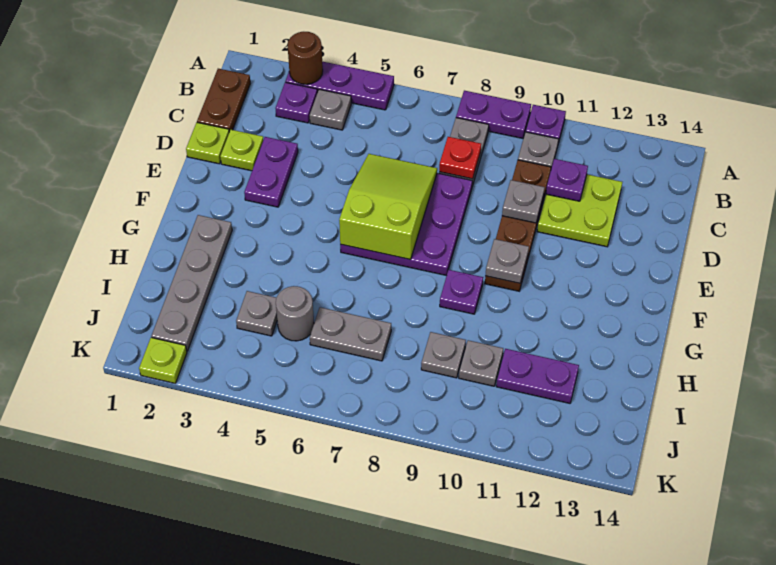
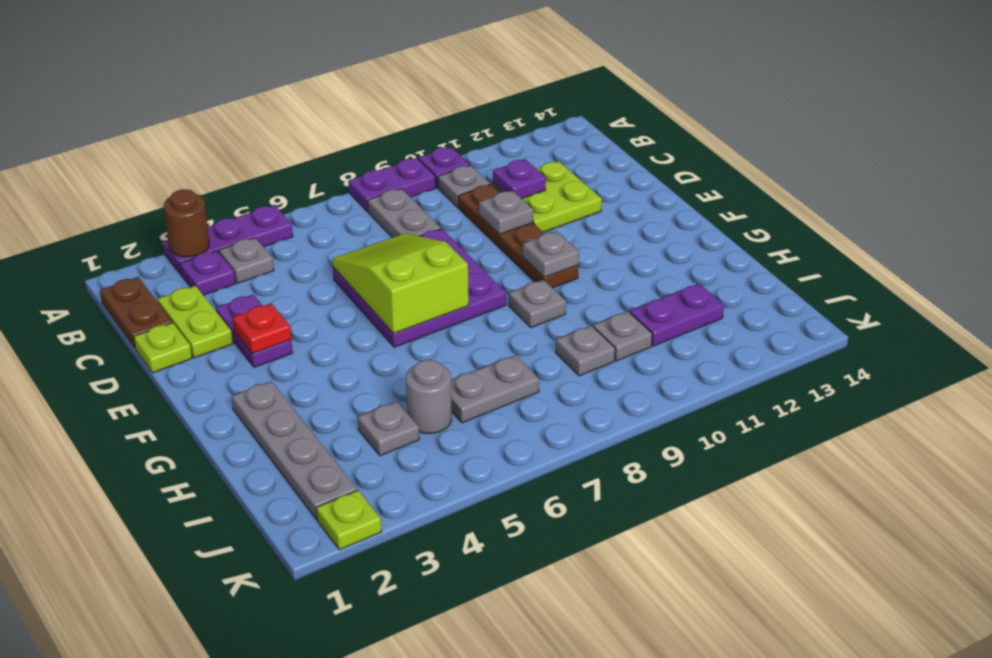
red 1x1 plate [439,137,481,179] -> red 1x1 plate moved to [233,304,291,353]
lime 1x1 plate [220,130,263,171] -> lime 1x2 plate [157,286,233,358]
purple 1x1 plate [440,270,483,314] -> grey 1x1 plate [509,280,566,328]

